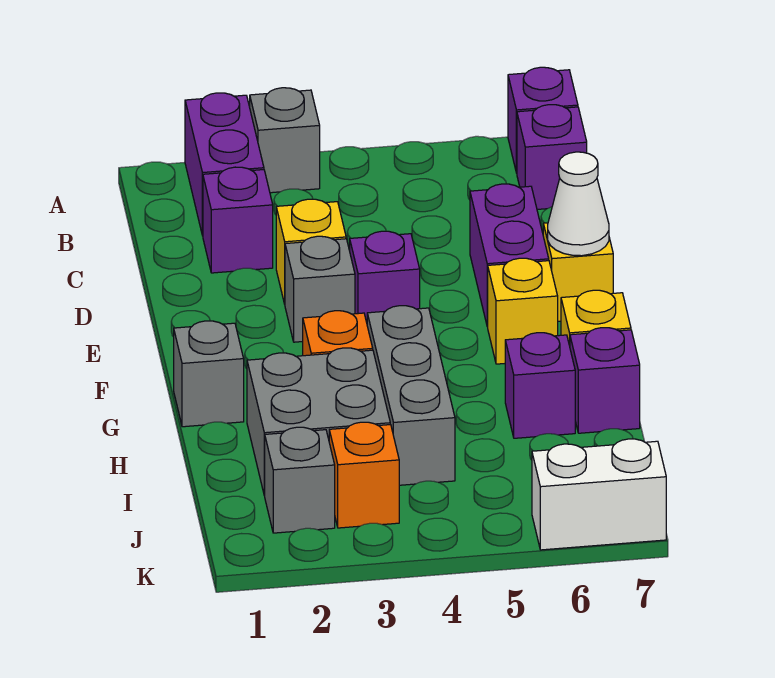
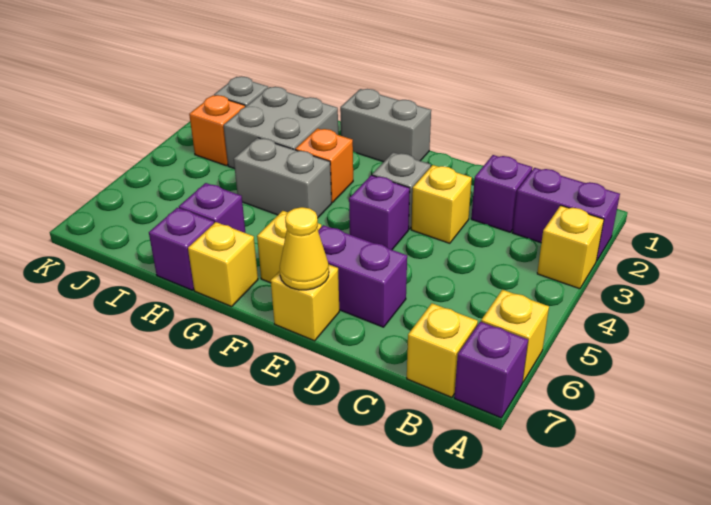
grey 1x1 brick [250,88,320,193] -> yellow 1x1 brick [537,206,604,289]
none -> yellow 1x1 brick [481,290,549,382]
purple 1x1 brick [517,105,587,209] -> yellow 1x1 brick [407,303,478,397]
white 1x1 cone [548,152,609,256] -> yellow 1x1 cone [280,207,329,290]
grey 1x1 brick [174,321,244,427] -> grey 1x2 brick [340,89,431,162]
grey 1x3 brick [367,306,455,485] -> grey 1x2 brick [234,138,332,218]
white 1x2 brick [532,439,666,550] -> none

